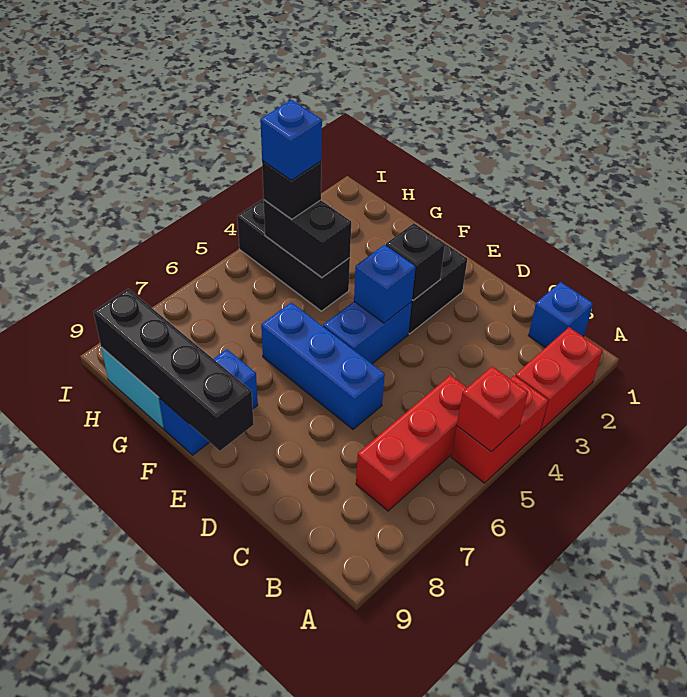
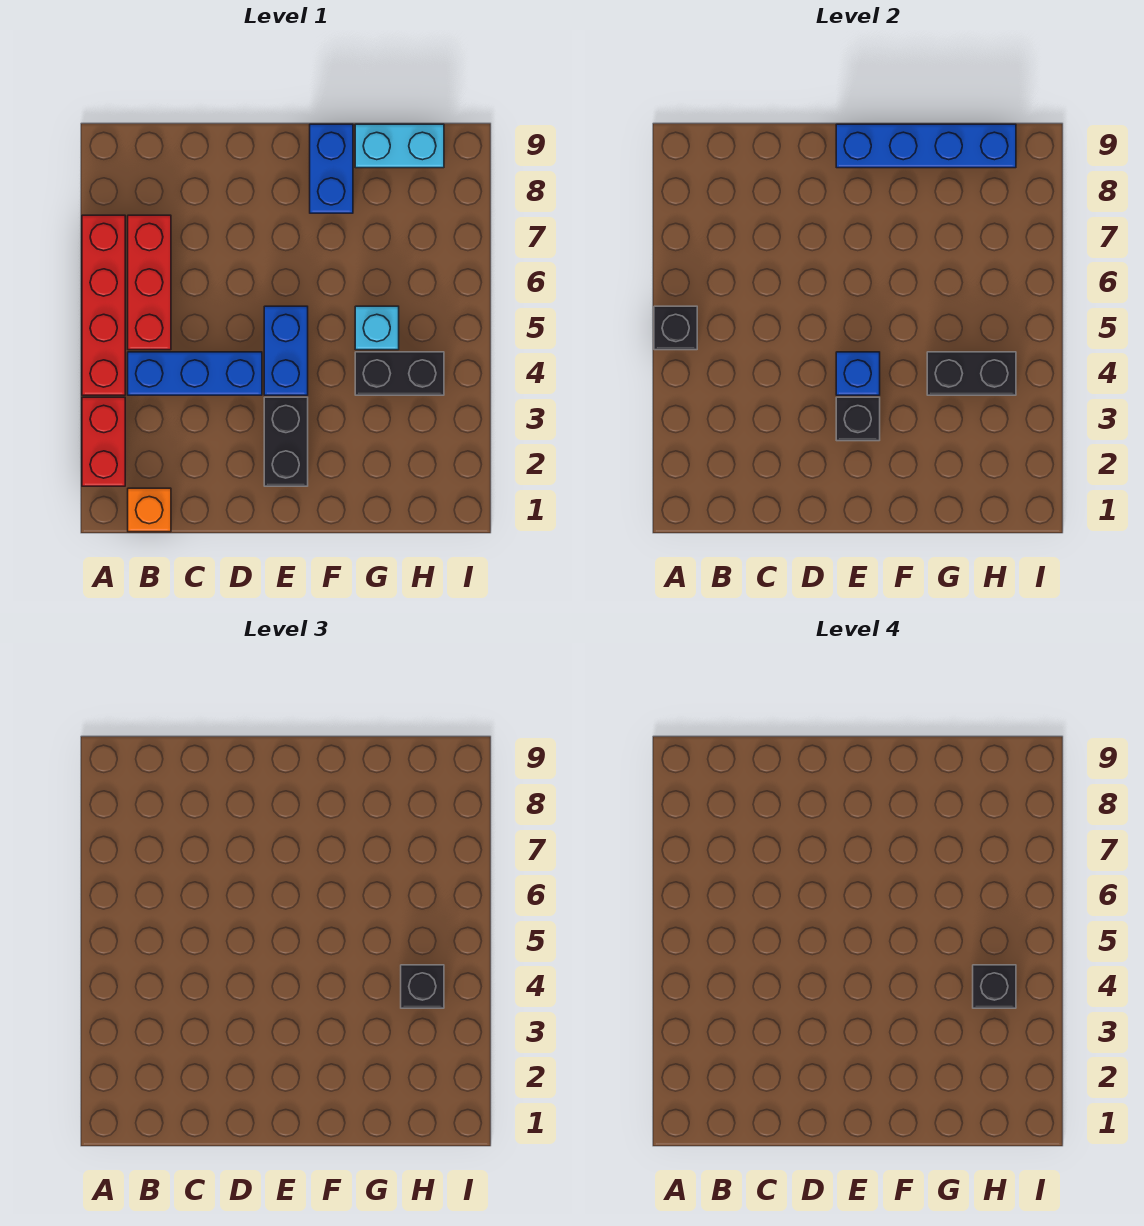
red 1x2 brick [451,375,548,483] -> red 1x4 brick [82,215,125,395]
red 1x1 brick [457,366,528,452] -> black 1x1 brick [654,306,697,350]
blue 1x1 brick [528,282,593,348] -> orange 1x1 brick [128,488,171,532]
blue 1x3 brick [261,302,385,429] -> blue 1x3 brick moved to [128,352,262,395]
black 1x4 brick [94,289,254,451] -> blue 1x4 brick [836,124,1016,168]
black 1x3 brick [237,198,350,311] -> black 1x2 brick [355,352,444,395]
none -> cyan 1x1 brick [355,306,399,350]
blue 1x1 brick [260,100,322,180] -> black 1x1 brick [973,965,1016,1008]

